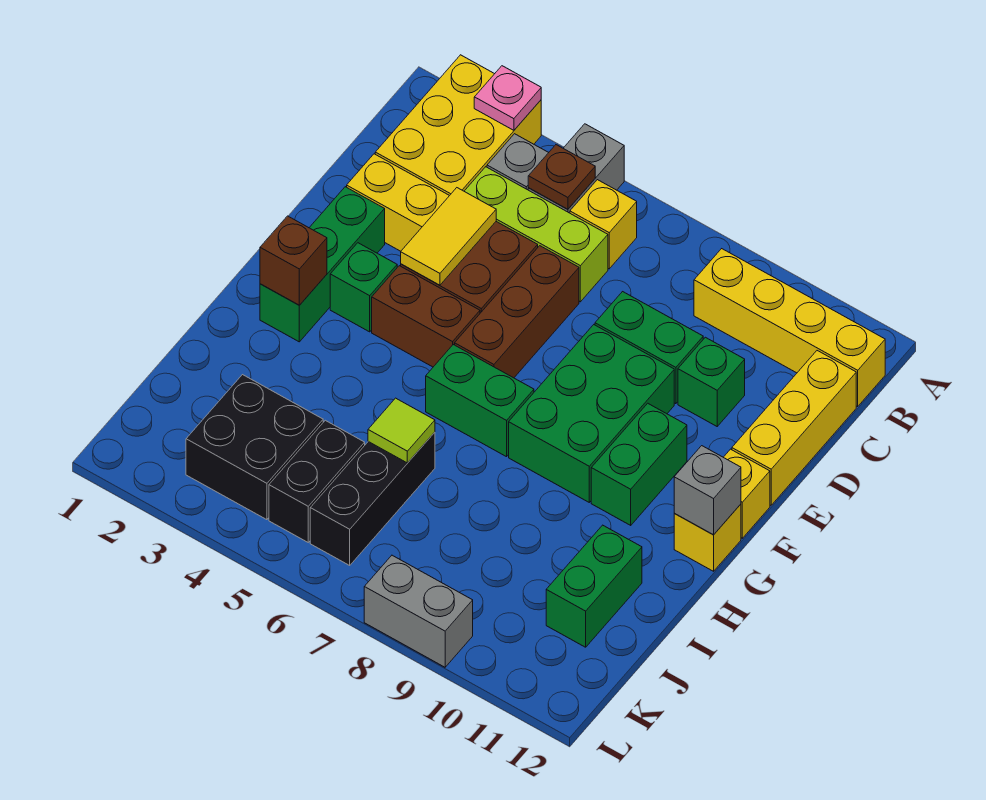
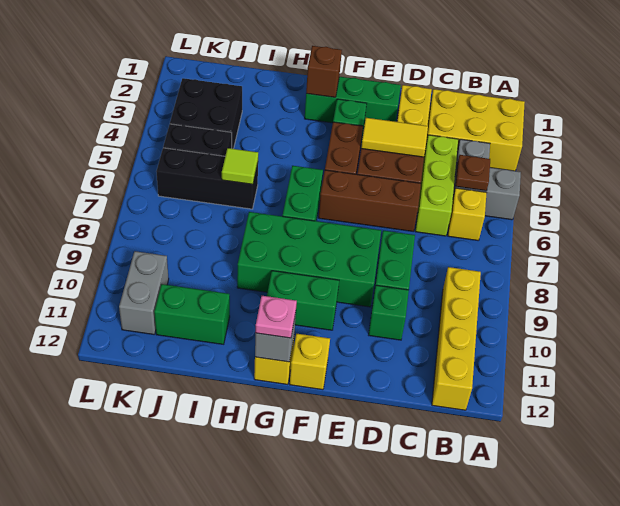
pink 1x1 plate [474,66,541,130] -> pink 1x1 plate moved to [255,296,297,338]
yellow 1x3 brick [732,351,856,505] -> none
green 2x3 brick [509,325,674,502] -> green 2x4 brick [237,212,381,307]
grey 1x2 brick [364,555,473,667] -> grey 1x2 brick moved to [119,251,169,334]

